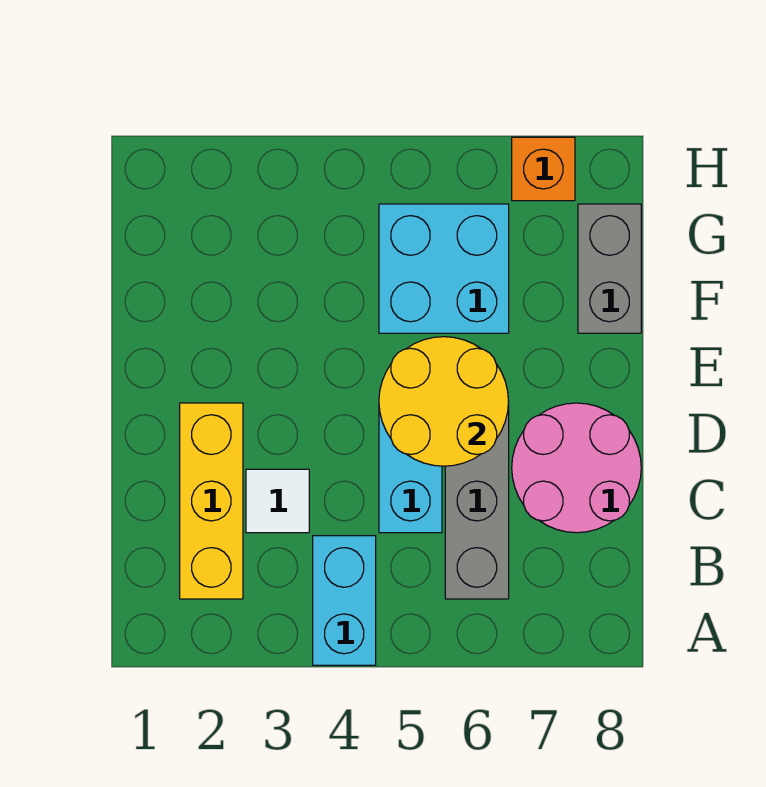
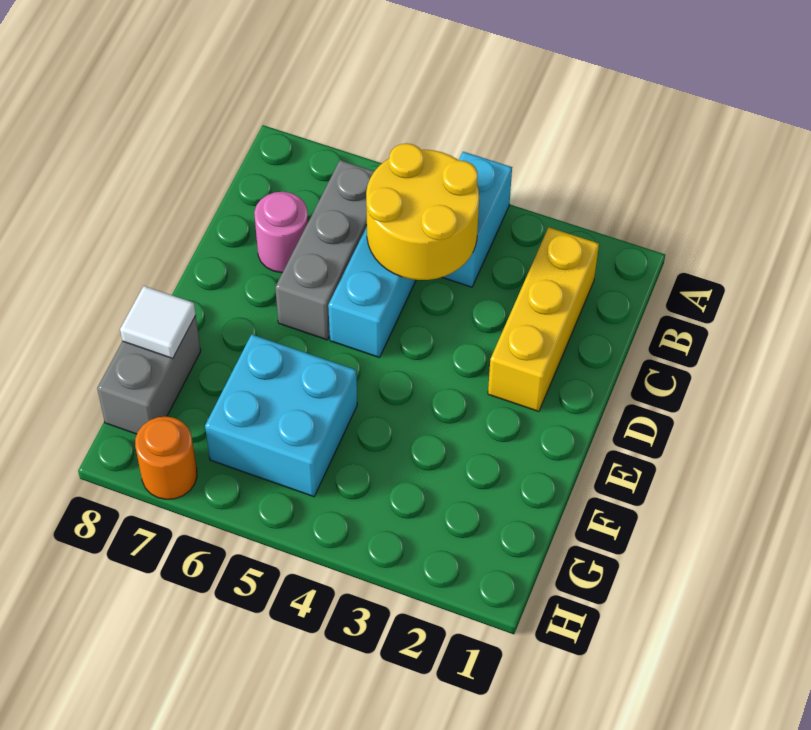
white 1x1 tile [246,469,309,533] -> white 1x1 tile moved to [120,286,196,358]
pink 2x2 round brick [512,403,641,533] -> pink 1x1 round brick [254,192,308,273]
yellow 2x2 round brick [379,337,509,466] -> yellow 2x2 round brick moved to [366,143,479,280]
orange 1x1 brick [512,137,575,201] -> orange 1x1 round brick [135,416,197,499]

